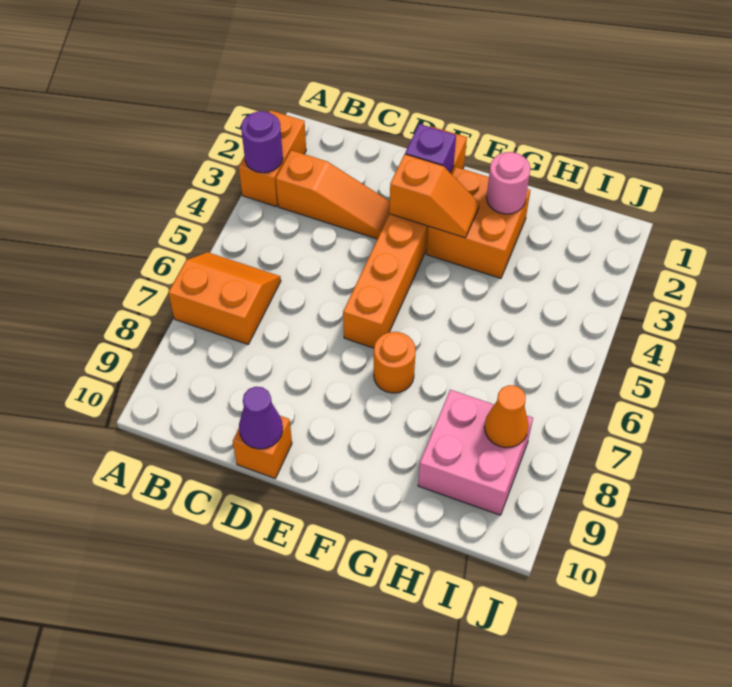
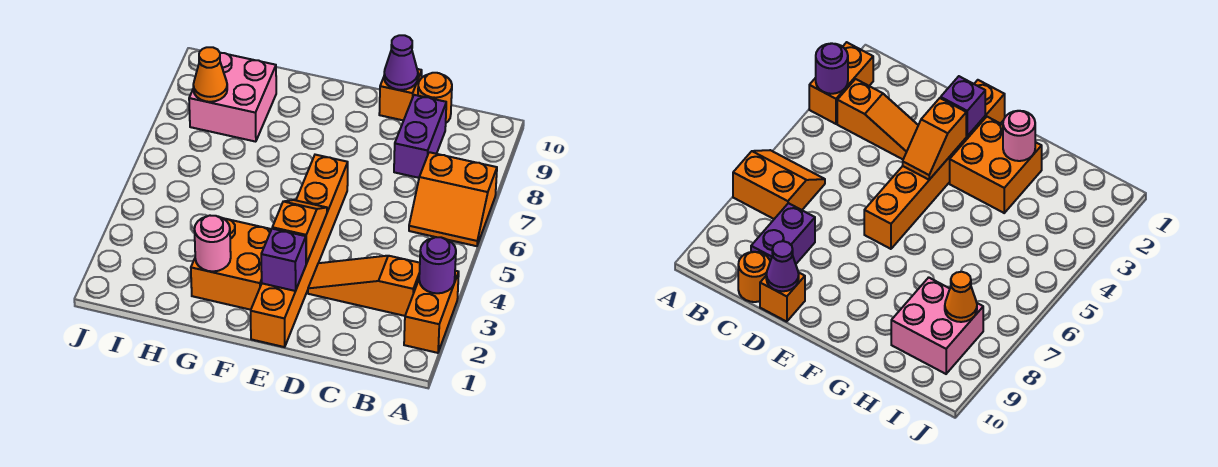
none -> purple 1x2 brick [394,95,446,178]
orange 1x2 slope [390,154,479,238] -> orange 1x2 slope turned to [272,200,327,264]
orange 1x1 round brick [374,332,416,393] -> orange 1x1 round brick moved to [418,73,452,123]

